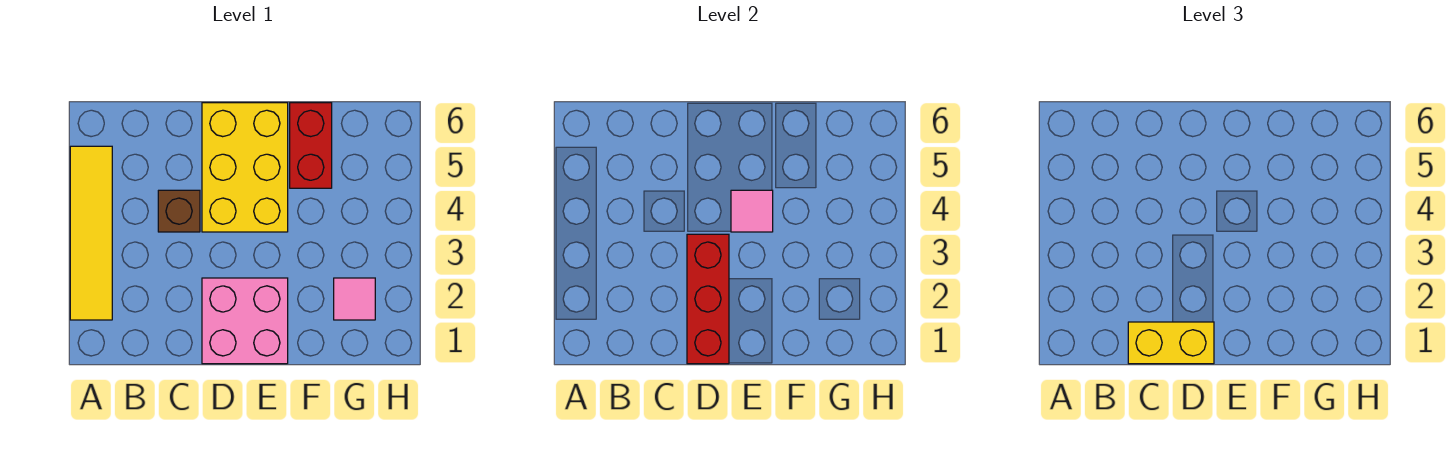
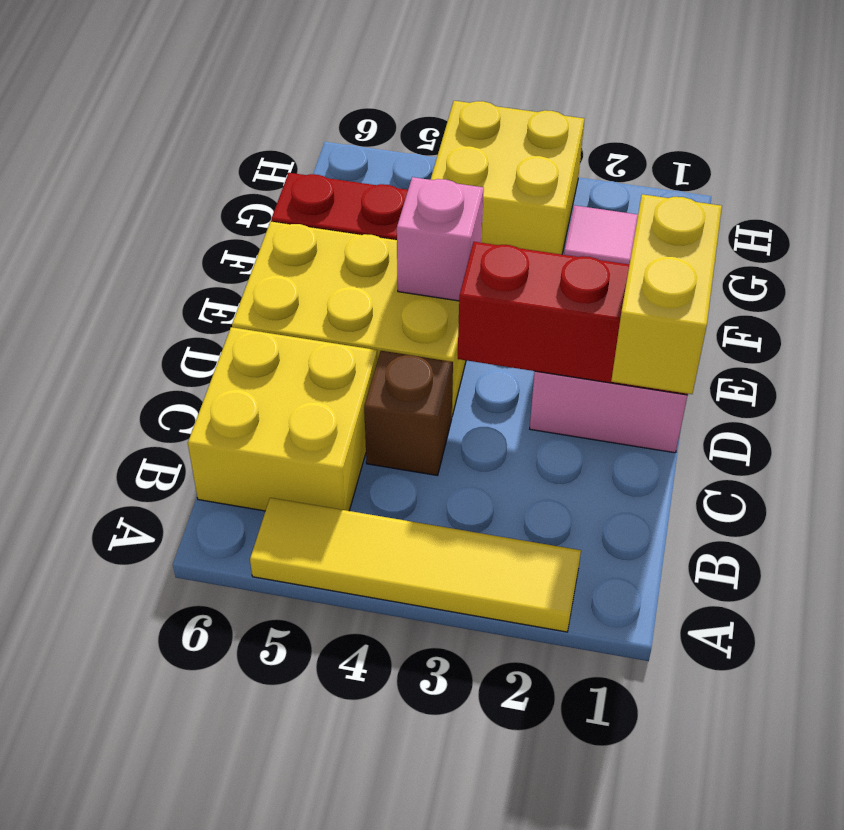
none -> yellow 2x2 brick [188,327,377,511]
pink 1x1 tile [731,190,773,232] -> pink 1x1 brick [397,177,484,301]
none -> yellow 2x2 brick [431,101,584,254]

